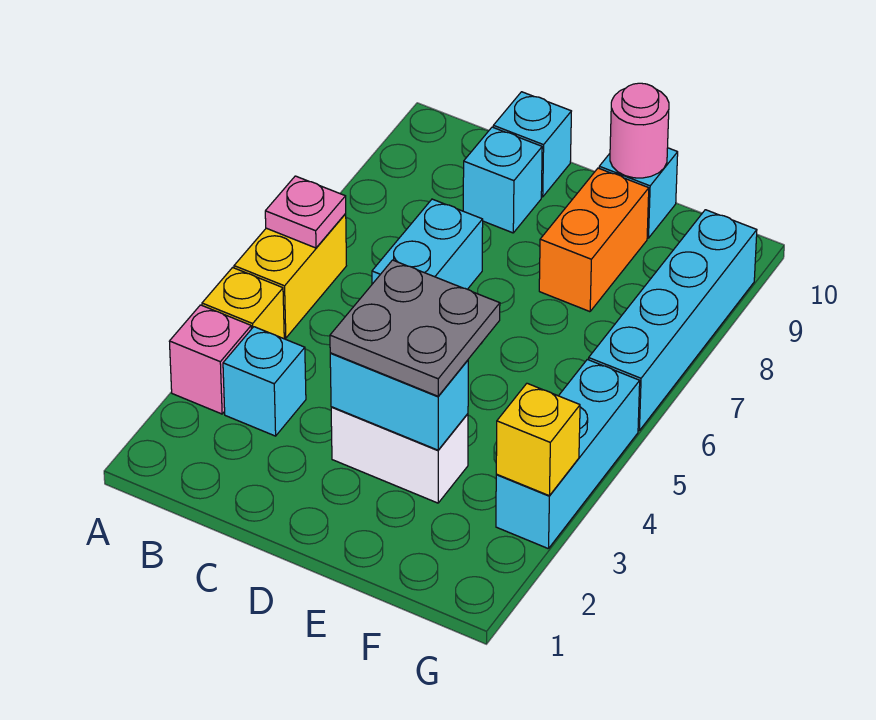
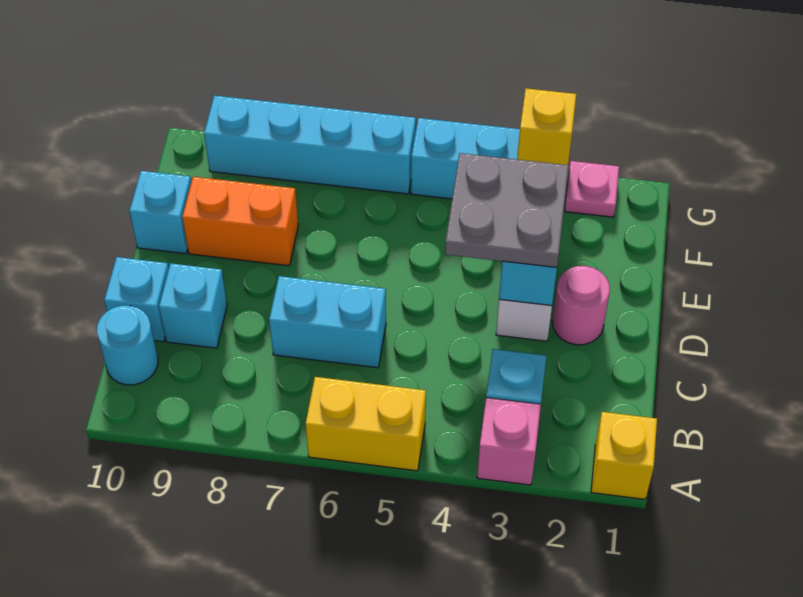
yellow 1x1 brick [202,268,284,339] -> yellow 1x1 brick moved to [591,412,657,499]
pink 1x1 plate [265,176,346,248] -> pink 1x1 plate moved to [565,161,619,217]
none -> cyan 1x1 round brick [97,306,158,385]
pink 1x1 round brick [610,83,669,178] -> pink 1x1 round brick moved to [552,266,610,345]

